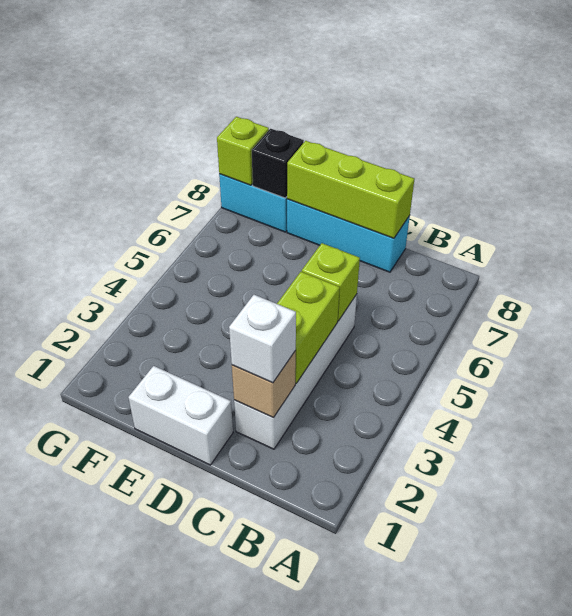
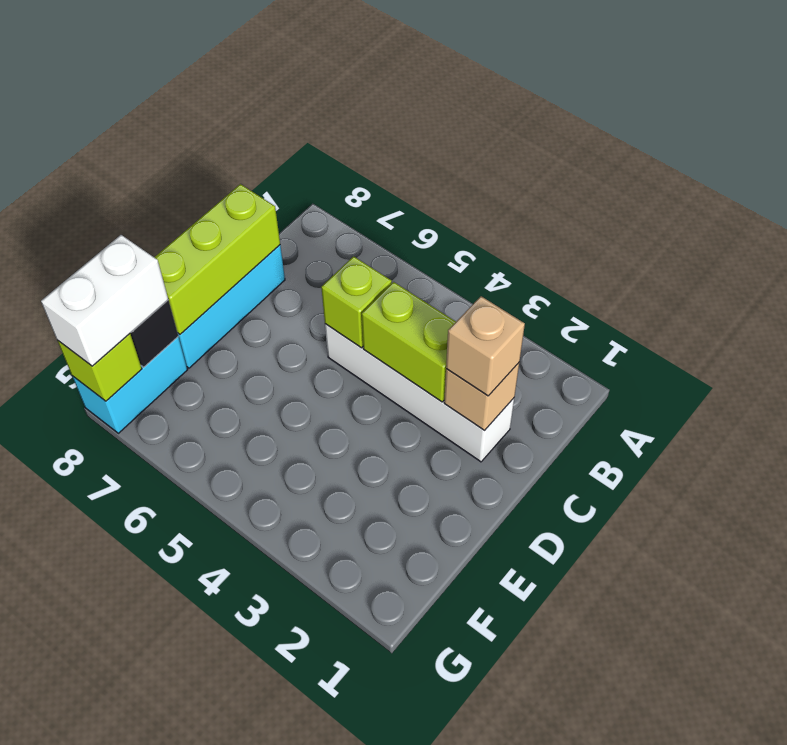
white 1x1 brick [229,295,296,383] -> tan 1x1 brick [446,296,525,396]
white 1x2 brick [128,366,233,465] -> white 1x2 brick moved to [41,235,168,366]

